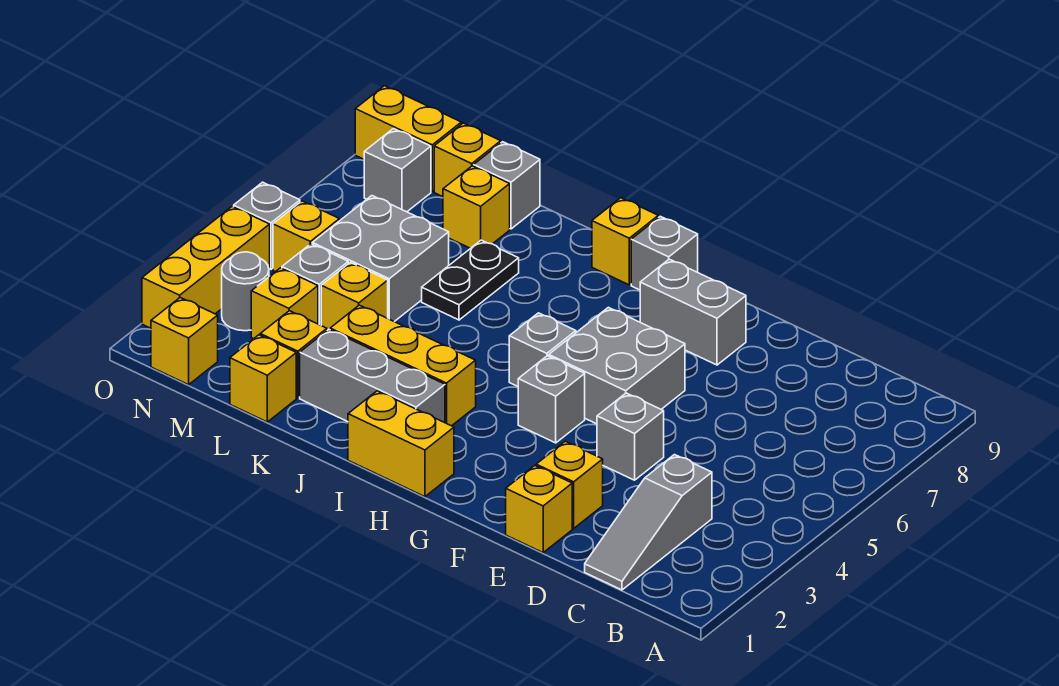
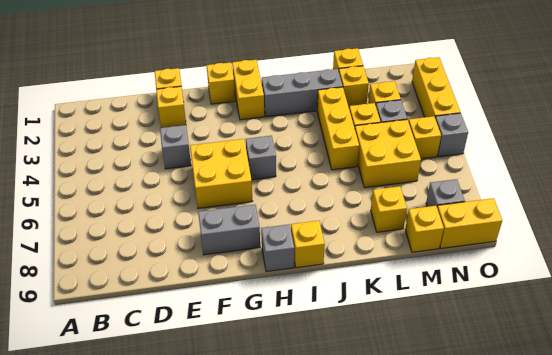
grey 1x3 slope [585,455,712,590] -> none
grey 2x2 brick [549,307,685,424] -> yellow 2x2 brick [190,139,252,208]
grey 1x1 brick [518,356,585,443] -> none
yellow 1x2 brick [348,391,454,497] -> yellow 1x2 brick turned to [232,60,264,120]
yellow 1x3 brick [330,305,476,426] -> yellow 1x3 brick turned to [317,87,359,170]
black 1x2 plate [422,240,519,320] -> none
grey 2x2 brick [312,196,449,322] -> yellow 2x2 brick [355,119,421,188]
grey 1x1 brick [474,142,540,229] -> none
yellow 1x1 brick [151,298,218,385] -> yellow 1x1 brick moved to [207,62,235,104]
grey 1x1 round brick [222,252,269,331] -> none

